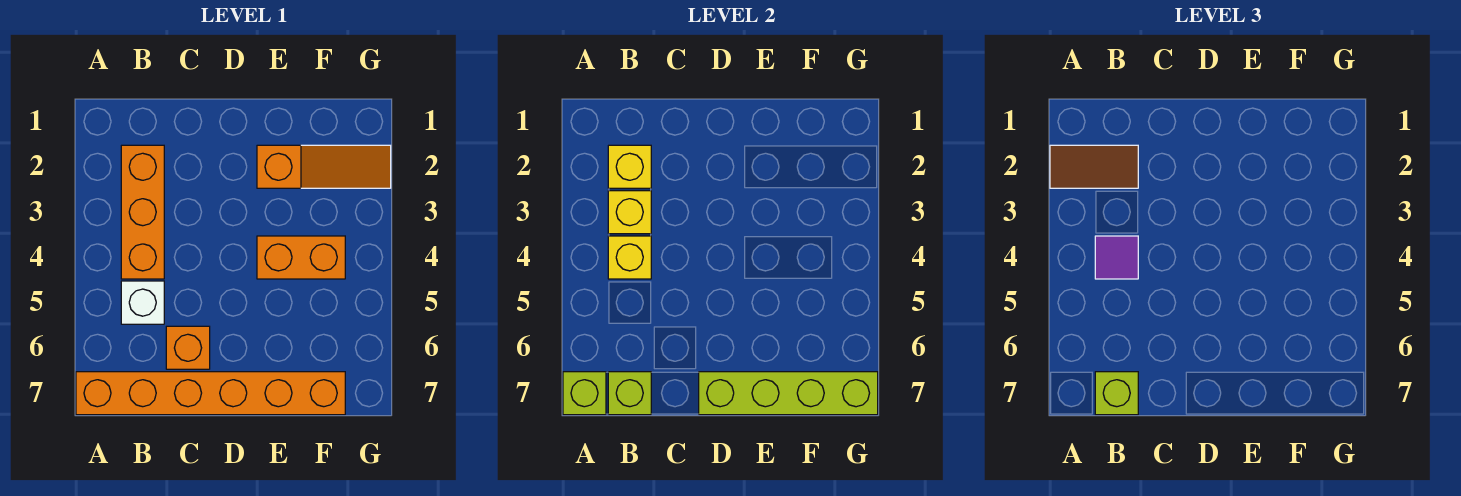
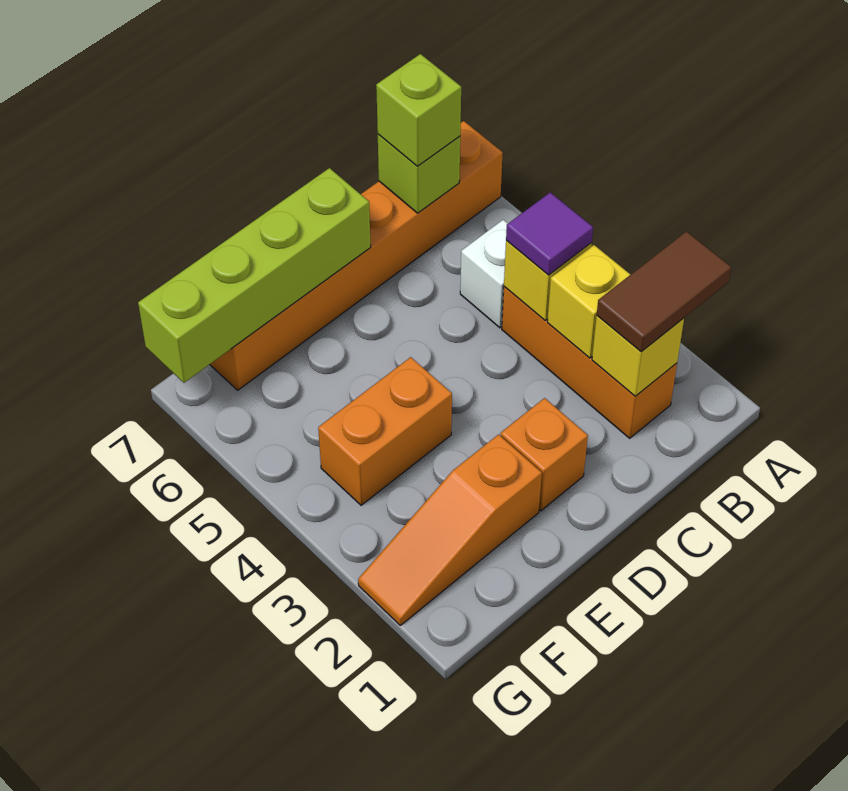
lime 1x1 brick [563,372,606,415] -> none
orange 1x1 brick [166,326,210,369] -> orange 1x1 brick moved to [501,398,588,511]

